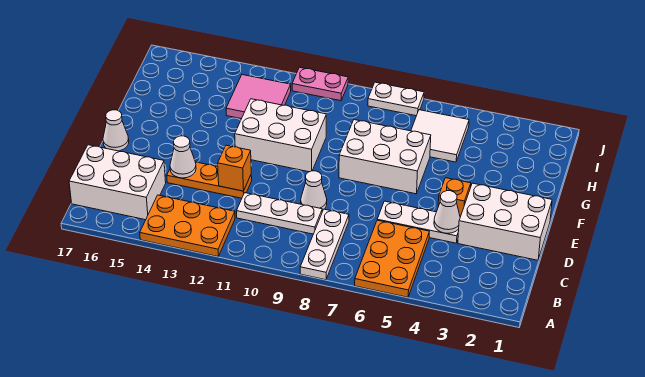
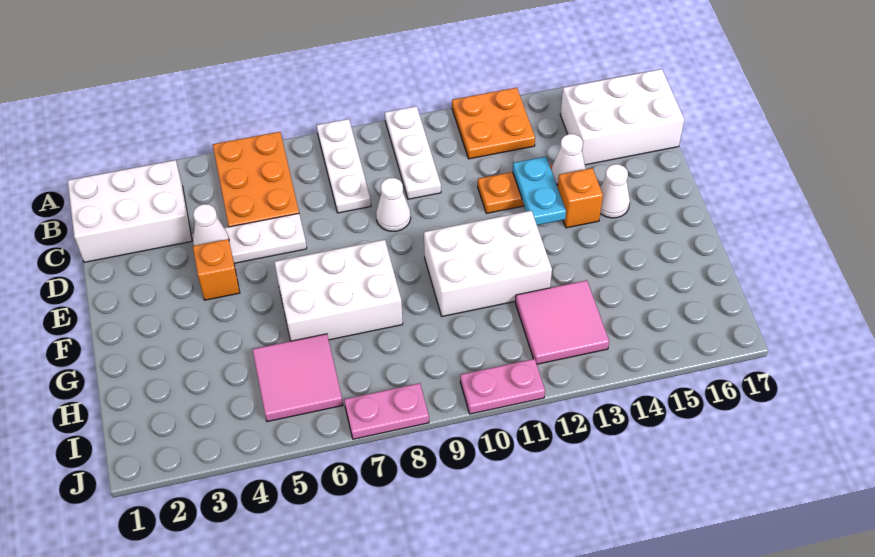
orange 2x3 plate [140,195,235,256] -> orange 2x2 plate [452,88,535,159]
white 1x3 plate [237,193,322,234] -> white 1x3 plate turned to [385,106,441,199]
white 2x3 brick [458,183,552,260] -> white 2x3 brick moved to [68,160,192,262]
orange 1x1 brick [218,145,251,191] -> orange 1x1 brick moved to [558,168,603,228]
none -> cyan 1x2 plate [513,157,566,225]
white 1x1 cone [103,110,129,151] -> white 1x1 cone moved to [600,164,630,218]
white 2x2 tile [411,110,469,162] -> pink 2x2 tile [252,334,343,422]
white 1x2 plate [368,82,424,116] -> pink 1x2 plate [344,383,429,439]

